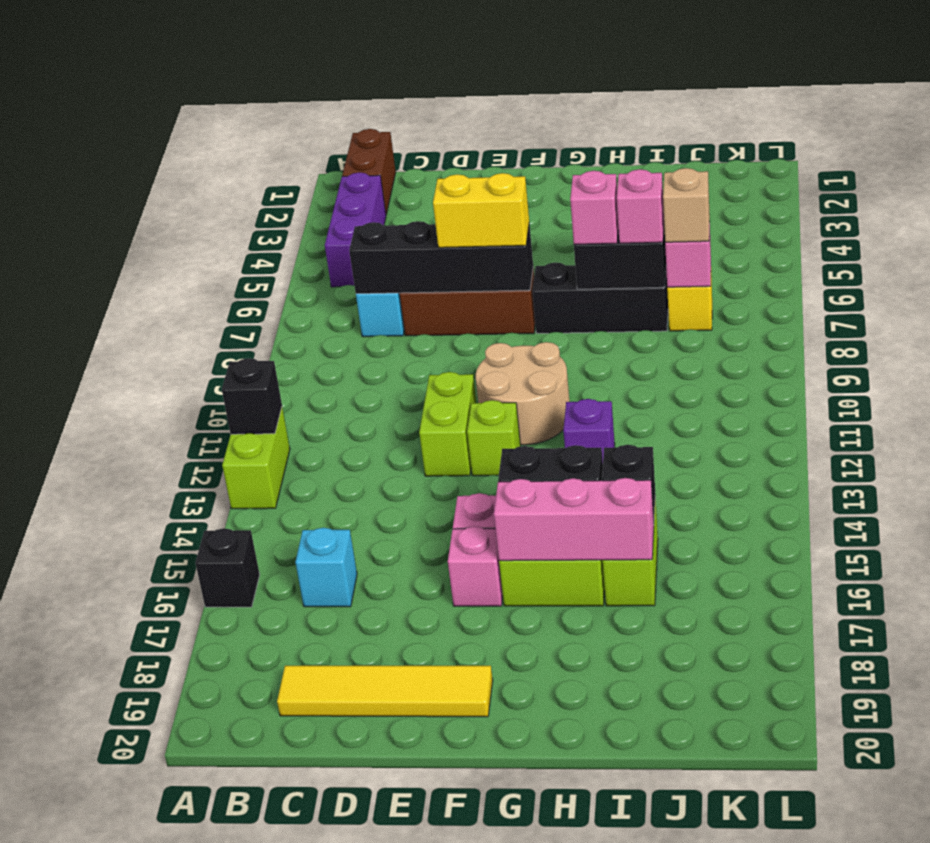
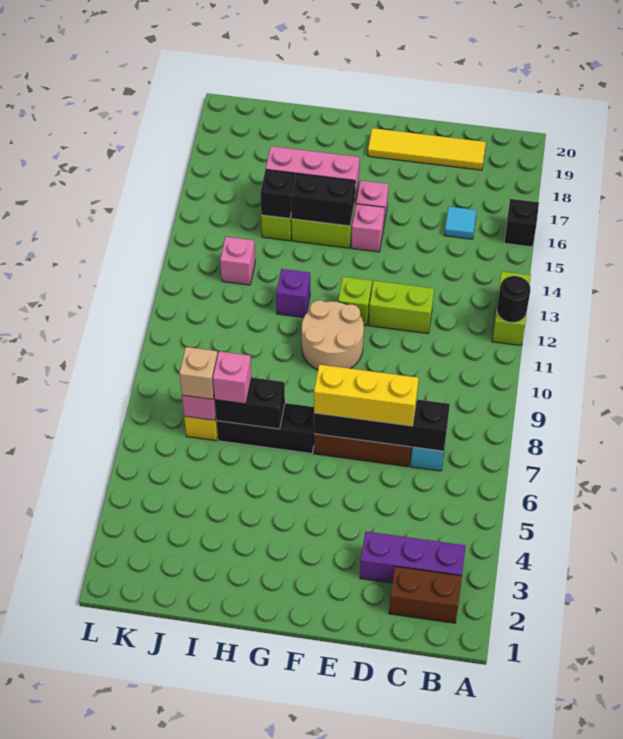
black 1x1 brick [222,358,282,434] -> black 1x1 round brick [497,276,530,322]
brown 1x2 brick [342,129,396,214] -> brown 1x2 brick turned to [389,566,462,623]
purple 1x3 brick [325,172,386,287] -> purple 1x3 brick turned to [360,531,466,583]
cyan 1x1 brick [295,528,357,607] -> cyan 1x1 tile [444,207,477,239]
yellow 1x2 brick [433,173,529,248] -> yellow 1x3 brick [314,365,419,426]
lime 1x2 brick [419,372,477,476] -> lime 1x2 brick turned to [369,281,434,333]
pink 1x1 brick [570,171,618,244] -> pink 1x1 brick moved to [220,237,255,285]

